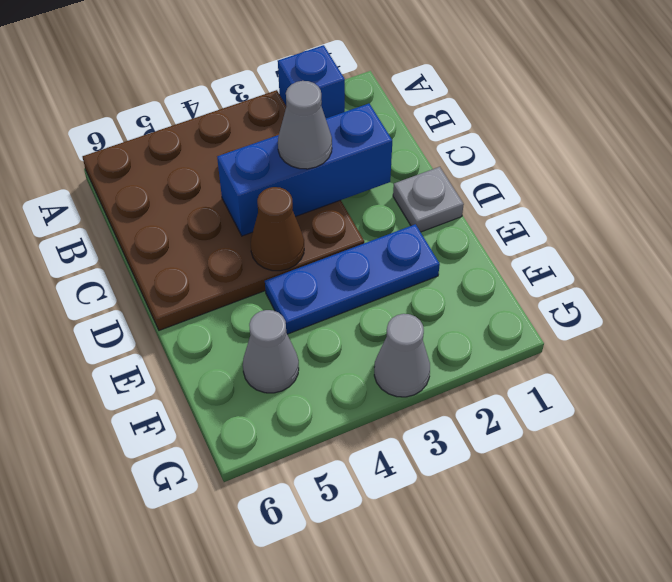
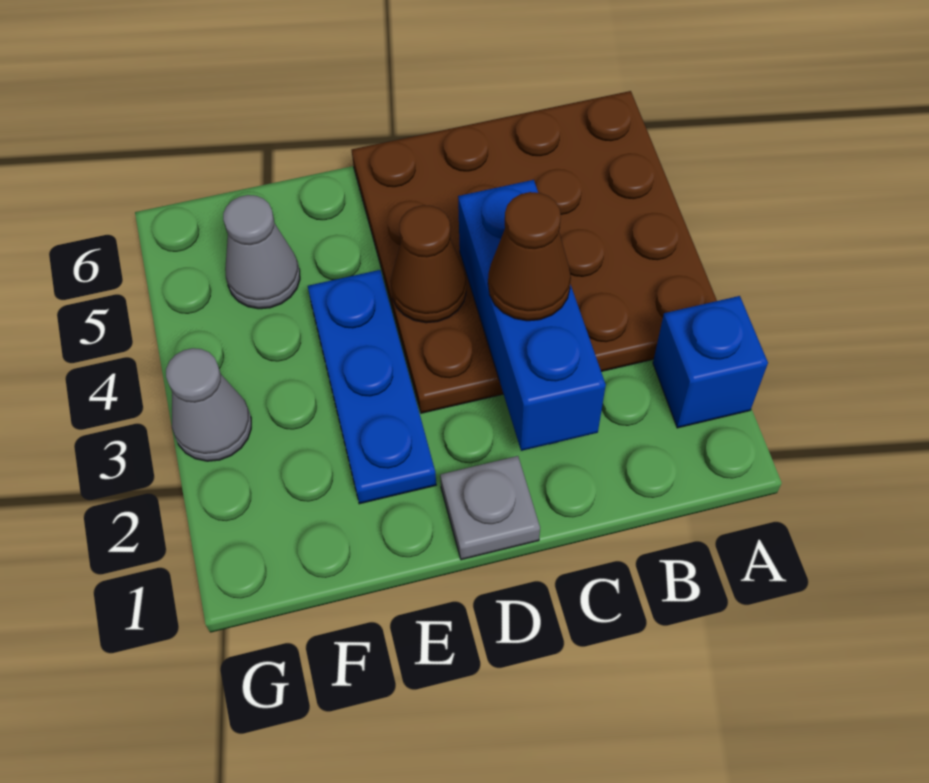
grey 1x1 cone [278,81,332,169] -> brown 1x1 cone [488,192,571,321]

